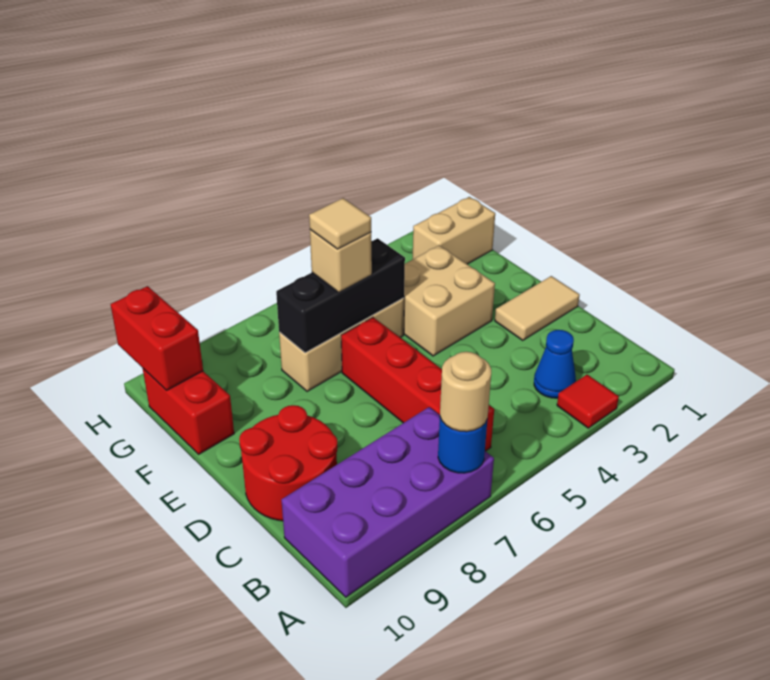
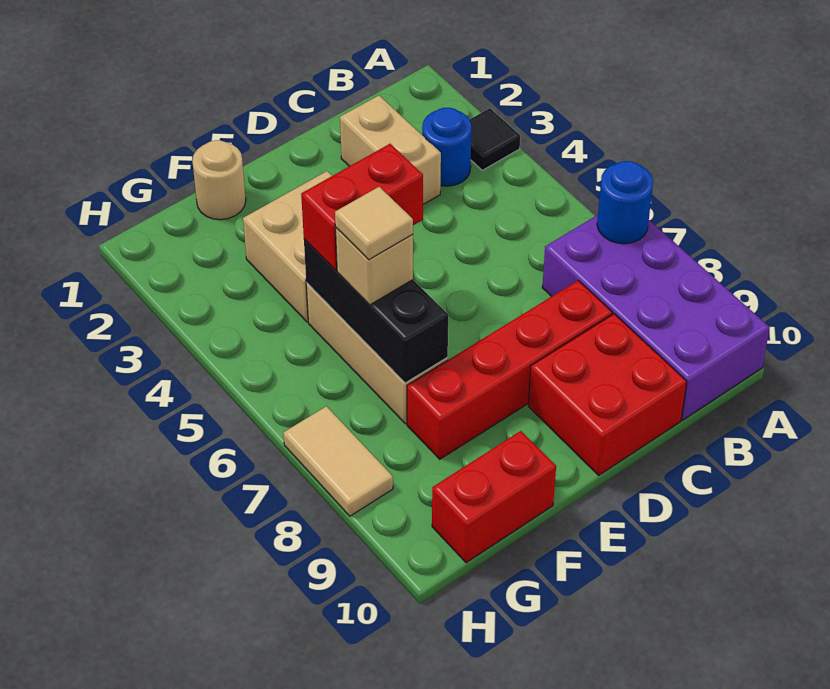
red 1x1 tile [557,375,619,428] -> black 1x1 tile [470,108,520,170]
tan 1x1 round brick [440,352,491,432] -> tan 1x1 round brick moved to [192,140,246,220]
blue 1x1 cone [534,330,576,398] -> blue 1x1 round brick [422,108,472,186]
red 1x4 brick [341,317,494,451] -> red 1x4 brick moved to [407,280,612,459]
red 2x2 round brick [239,405,338,521] -> red 2x2 brick [528,314,687,475]
tan 1x2 tile [495,276,580,341] -> tan 1x2 tile moved to [283,406,393,516]
tan 1x2 brick [413,197,495,264] -> tan 1x2 brick moved to [340,95,441,204]
red 1x2 brick [111,286,203,390] -> red 1x2 brick moved to [301,144,423,270]

